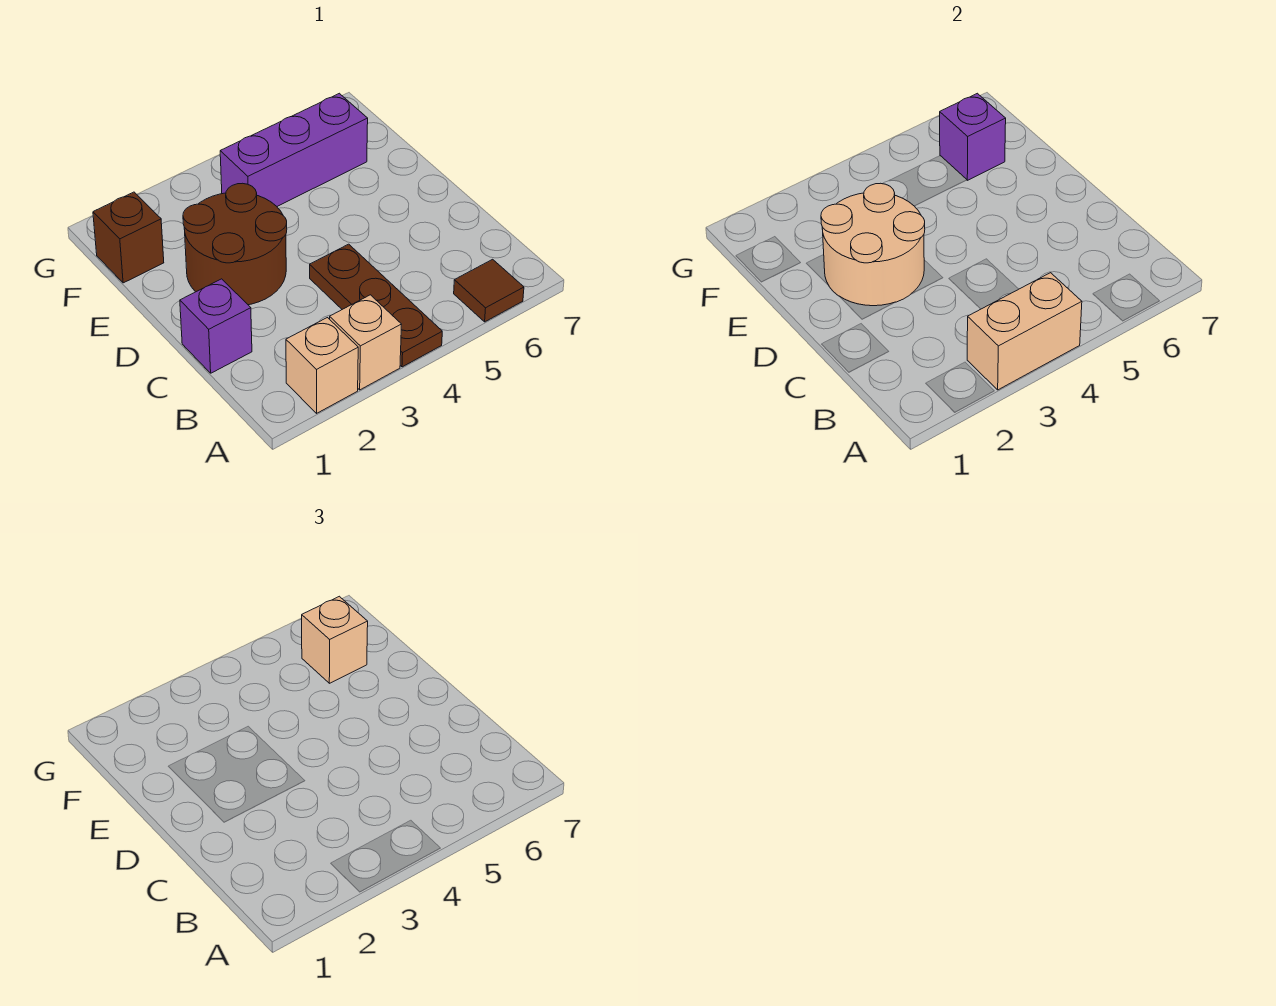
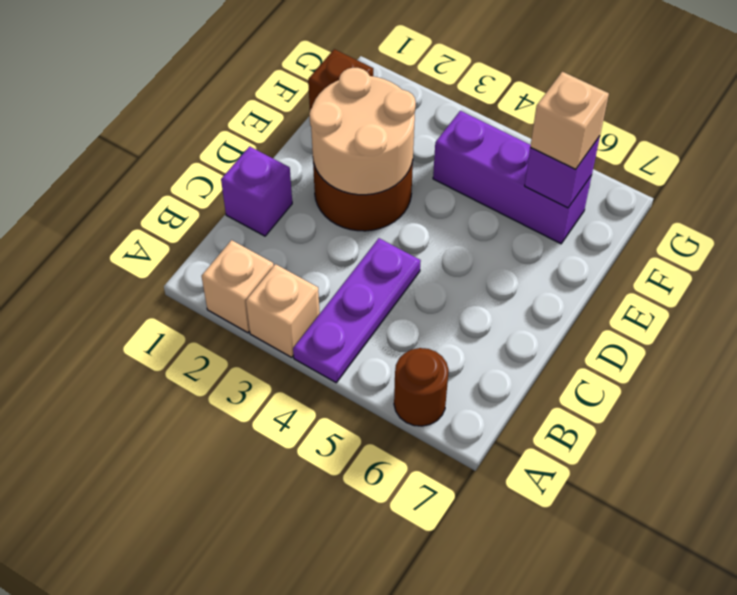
tan 1x2 brick [967,273,1082,390] -> none
brown 1x3 plate [310,244,442,367] -> purple 1x3 plate [293,238,421,383]
brown 1x1 tile [454,259,524,322] -> brown 1x1 round brick [394,348,449,426]

